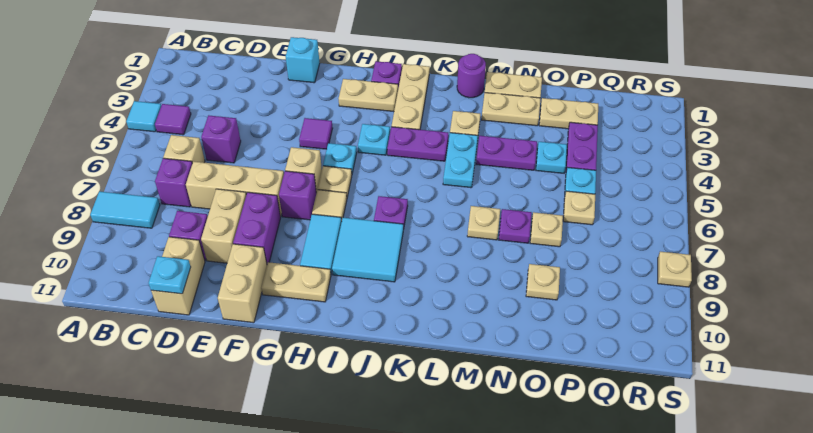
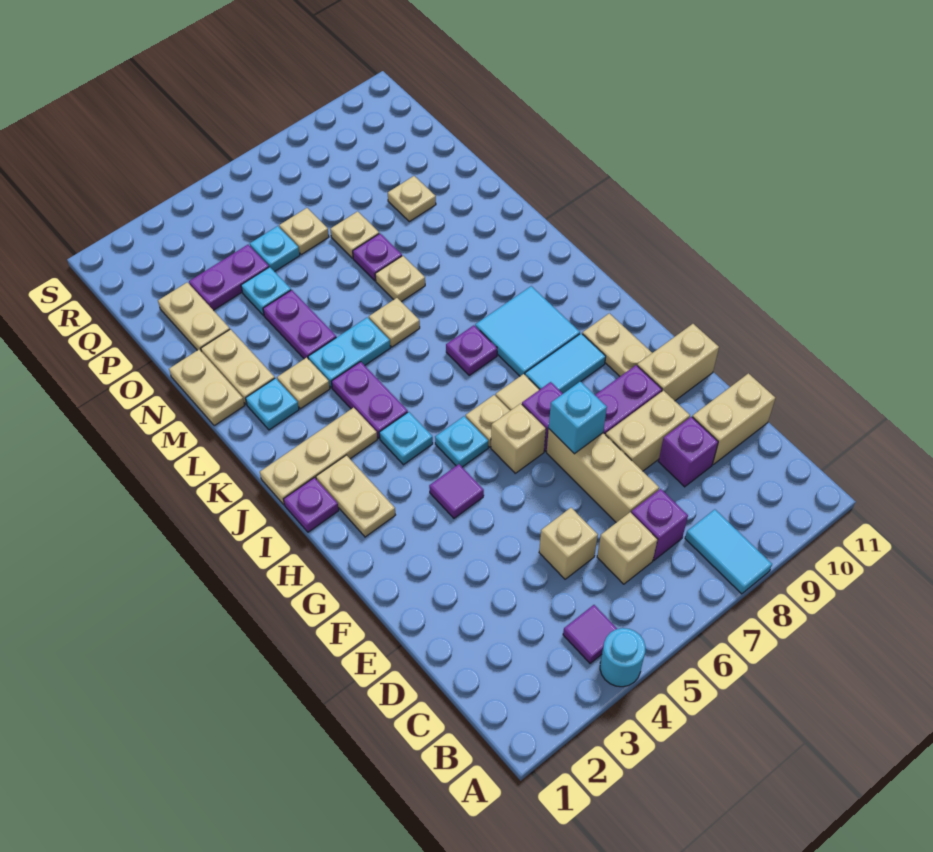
cyan 1x1 tile [126,101,161,132] -> cyan 1x1 round brick [600,628,645,687]
purple 1x1 brick [201,115,241,163] -> tan 1x1 brick [539,508,598,579]
cyan 1x1 plate [149,256,191,294] -> cyan 1x1 plate moved to [246,378,299,430]
cyan 1x1 brick [286,37,320,83] -> cyan 1x1 brick moved to [549,381,607,454]
purple 1x1 round brick [457,54,486,98] -> none
tan 1x1 plate [658,252,692,287] -> tan 1x1 plate moved to [369,298,420,347]

